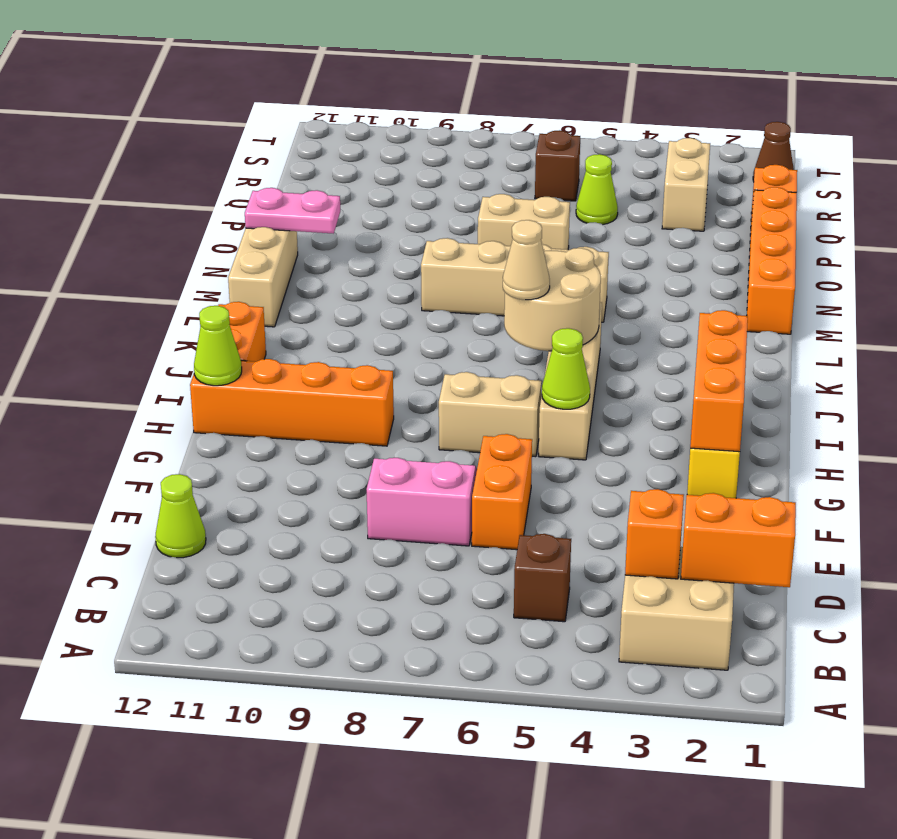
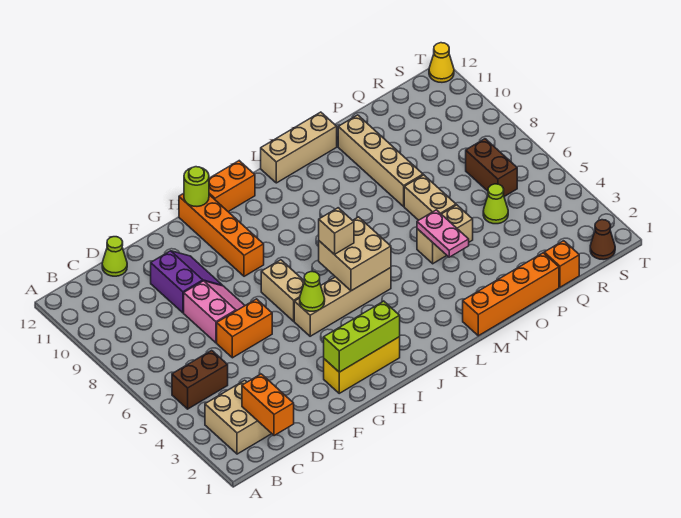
orange 1x1 brick [625,489,684,579] -> none
brown 1x1 brick [514,534,571,622] -> brown 1x2 brick [172,350,228,409]
none -> purple 2x2 slope [151,251,222,313]
orange 1x3 brick [690,310,748,452] -> lime 1x3 brick [324,301,400,372]
lime 1x1 cone [194,306,242,386] -> lime 1x1 round brick [184,167,209,206]
tan 2x2 round brick [504,248,601,351] -> tan 2x2 brick [319,217,391,291]
tan 1x1 cone [503,220,550,300] -> tan 1x1 brick [319,208,354,255]
tan 1x4 brick [421,238,609,322] -> tan 1x4 brick moved to [338,115,423,206]
pink 1x2 plate [245,188,340,234] -> pink 1x2 plate moved to [417,210,469,257]
tan 1x2 brick [662,138,710,231] -> tan 1x2 brick moved to [417,205,473,264]
brown 1x1 brick [535,130,580,201] -> brown 1x2 brick [466,139,517,197]
none -> yellow 1x1 cone [429,43,454,82]

